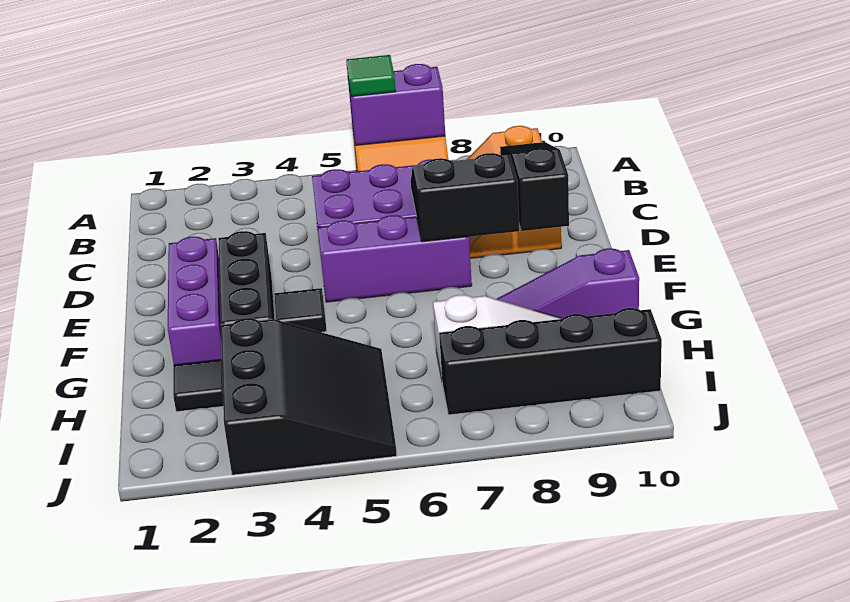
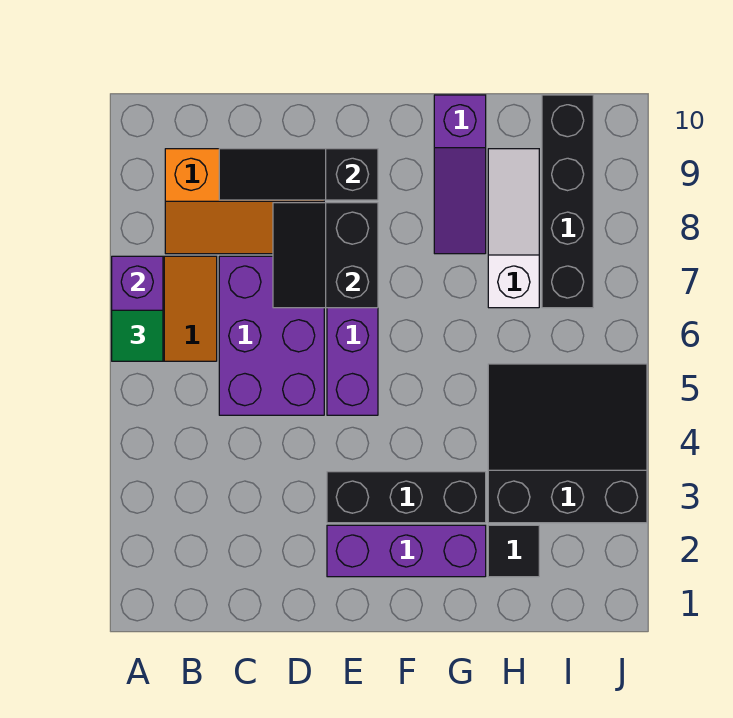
black 1x1 tile [274,288,327,332] -> none

